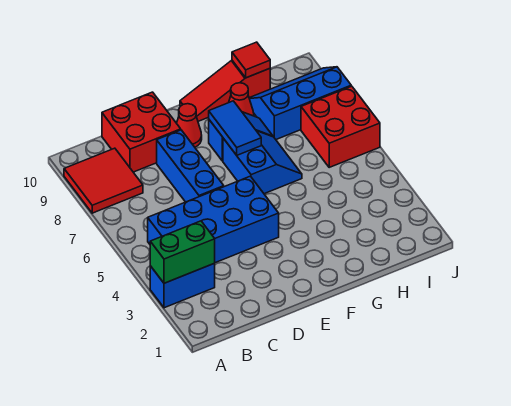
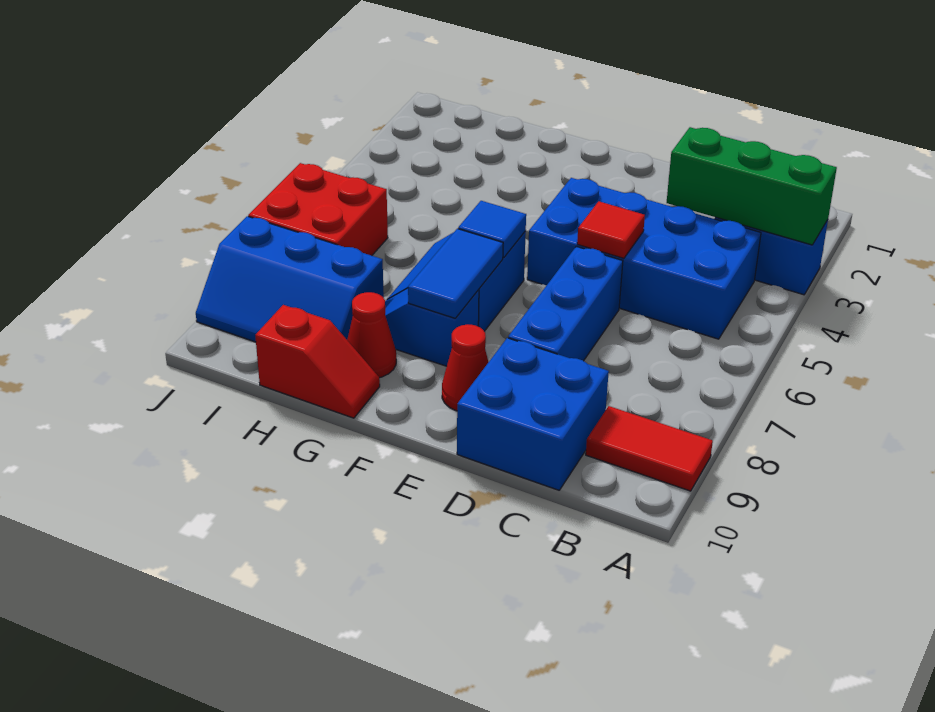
green 1x2 brick [150,221,215,283] -> green 1x3 brick [667,127,837,245]
red 2x2 tile [64,148,143,213] -> red 1x2 tile [586,406,713,491]
red 2x2 brick [102,92,181,172] -> blue 2x2 brick [457,338,609,490]
none -> blue 1x1 tile [458,201,526,258]
red 1x3 slope [180,61,270,121] -> red 1x2 slope [255,305,380,418]
red 1x1 tile [232,42,270,78] -> red 1x1 tile moved to [577,201,645,258]

